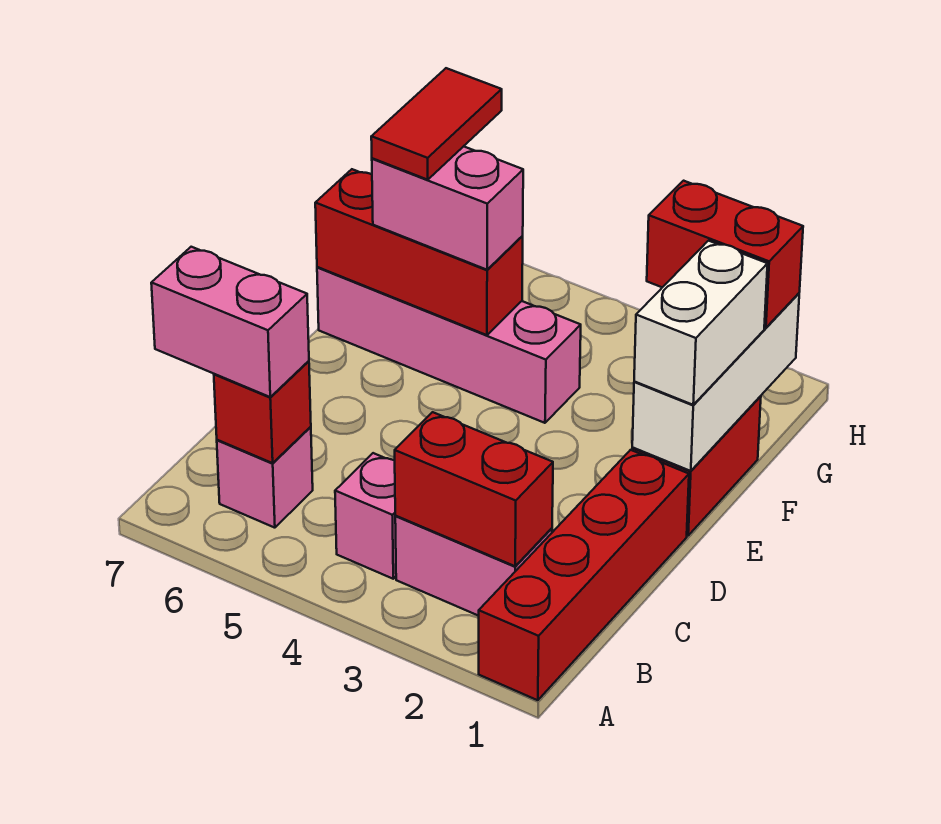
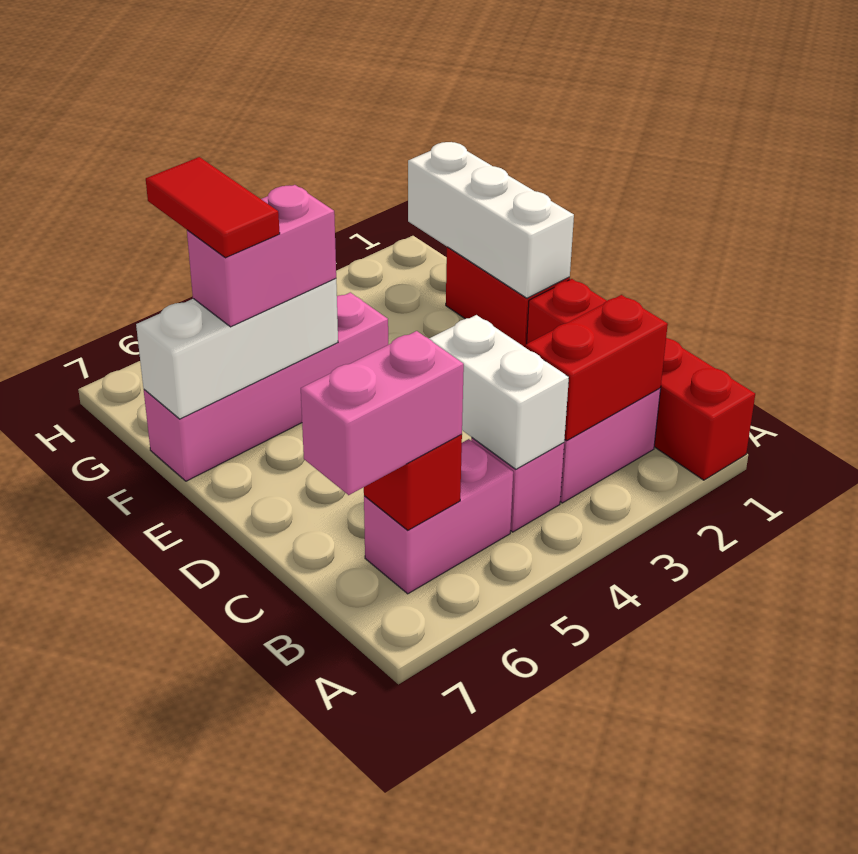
pink 1x1 brick [217,427,313,528] -> pink 1x2 brick [364,439,513,594]
white 1x2 brick [634,241,768,405] -> white 1x2 brick moved to [429,315,569,469]
red 1x3 brick [315,169,523,335] -> white 1x3 brick [136,279,338,419]
red 1x2 brick [647,181,803,328] -> none

